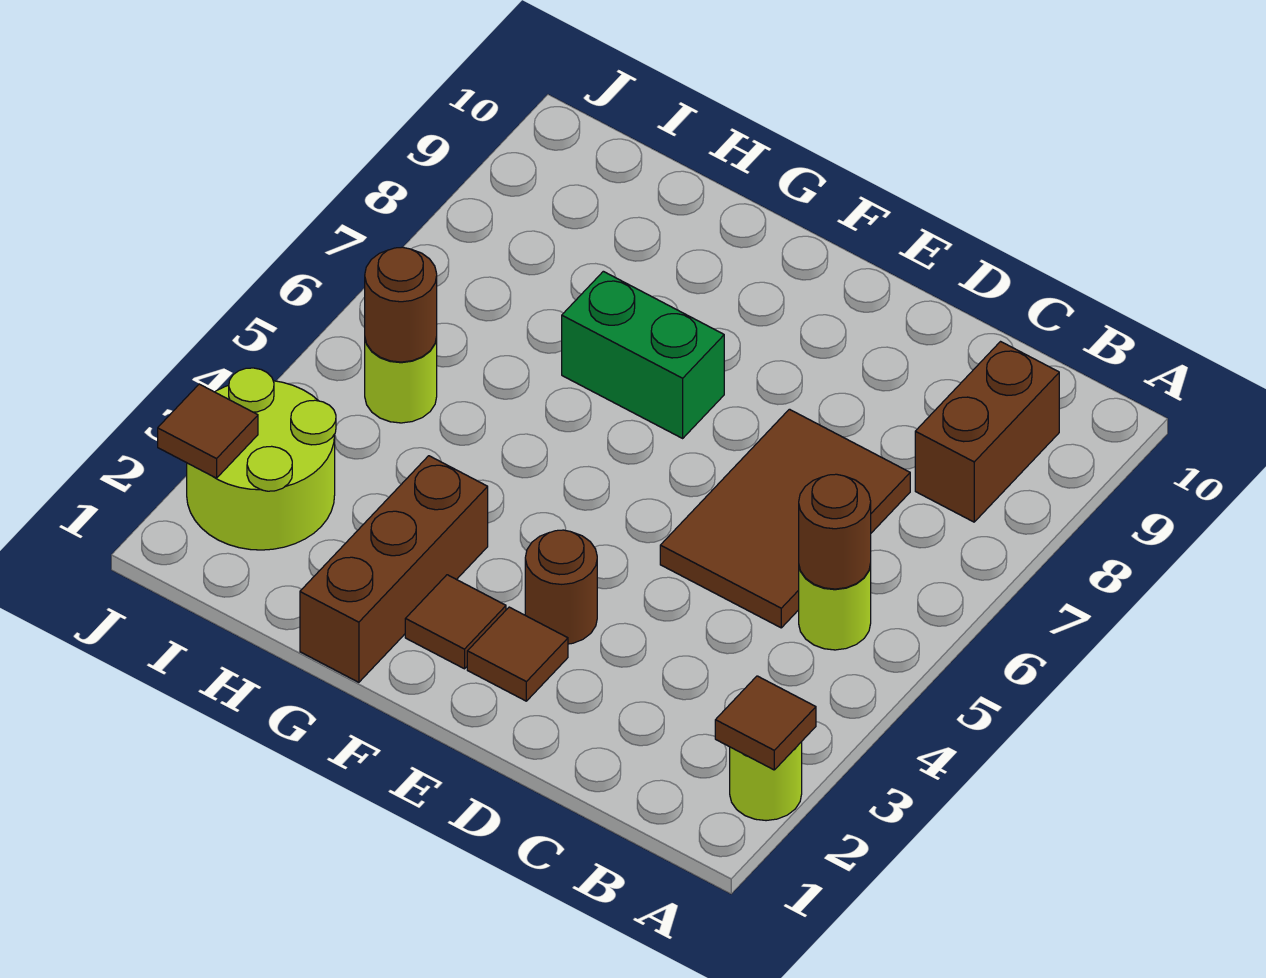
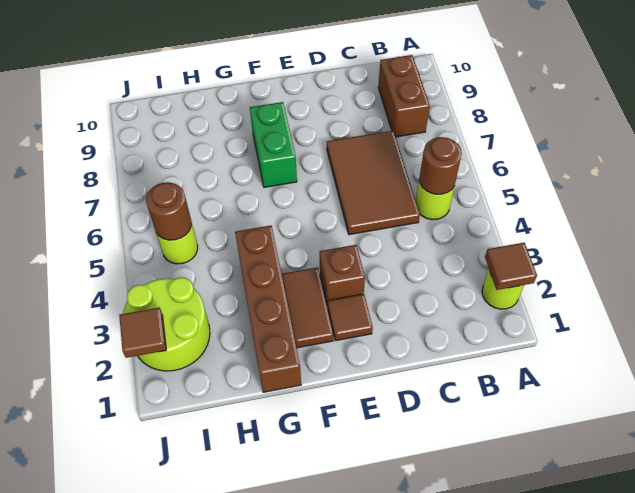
brown 1x1 round brick [525,530,597,644] -> brown 1x1 brick [320,245,365,306]
brown 1x1 tile [405,575,506,669] -> brown 1x2 tile [282,267,333,348]
green 1x2 brick [562,271,724,438] -> green 1x2 brick turned to [250,102,297,187]
brown 1x3 brick [300,456,488,682] -> brown 1x4 brick [235,225,301,392]

